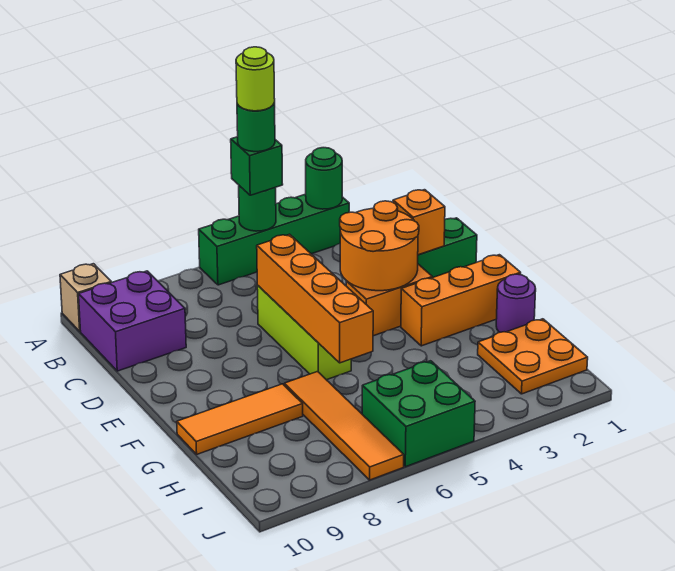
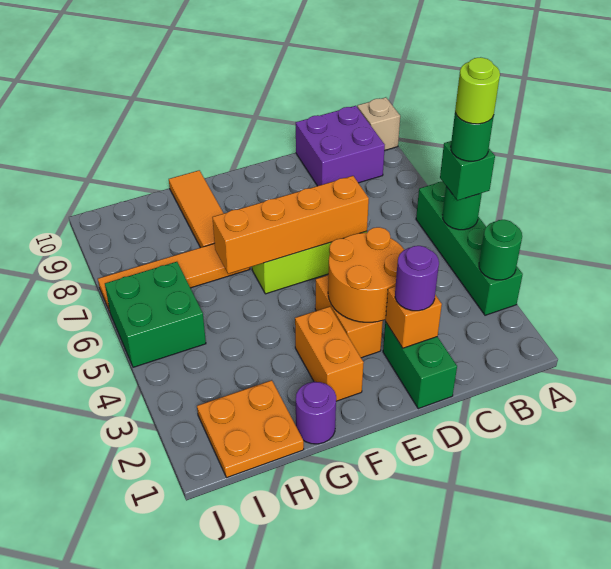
none -> purple 1x1 round brick [395,246,439,311]
orange 1x3 brick [401,255,521,346] -> orange 1x2 brick [295,307,364,401]

